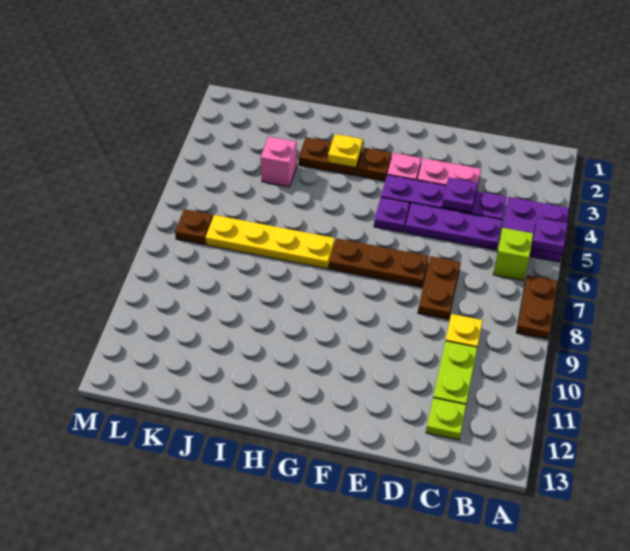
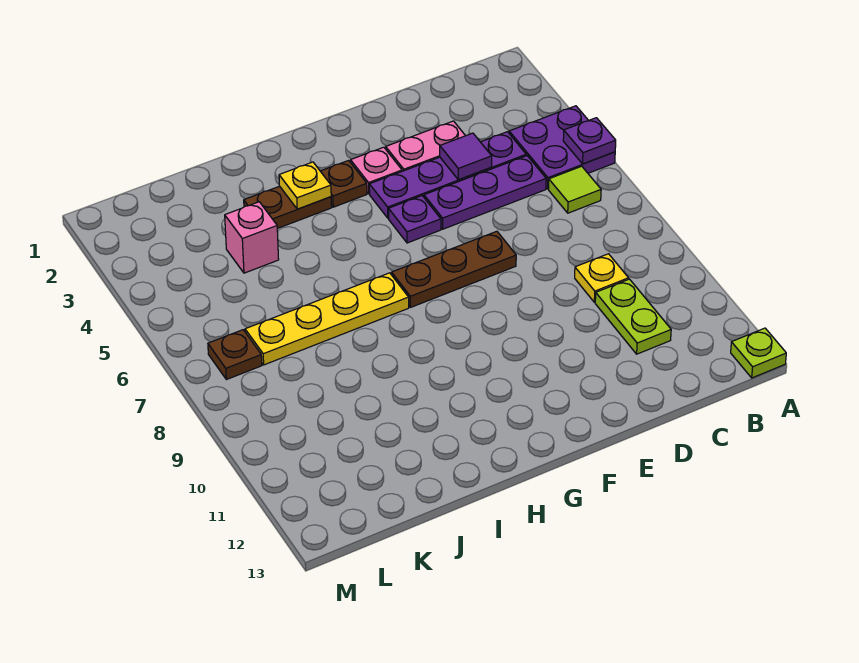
brown 1x2 plate [516,275,558,339] -> none
lime 1x1 brick [493,228,533,281] -> lime 1x1 tile [549,166,601,213]
lime 1x1 plate [426,398,466,440] -> lime 1x1 plate moved to [731,328,786,378]
purple 1x1 plate [442,178,477,212] -> purple 1x1 tile [440,133,492,180]
brown 1x2 plate [418,256,461,320] -> none

